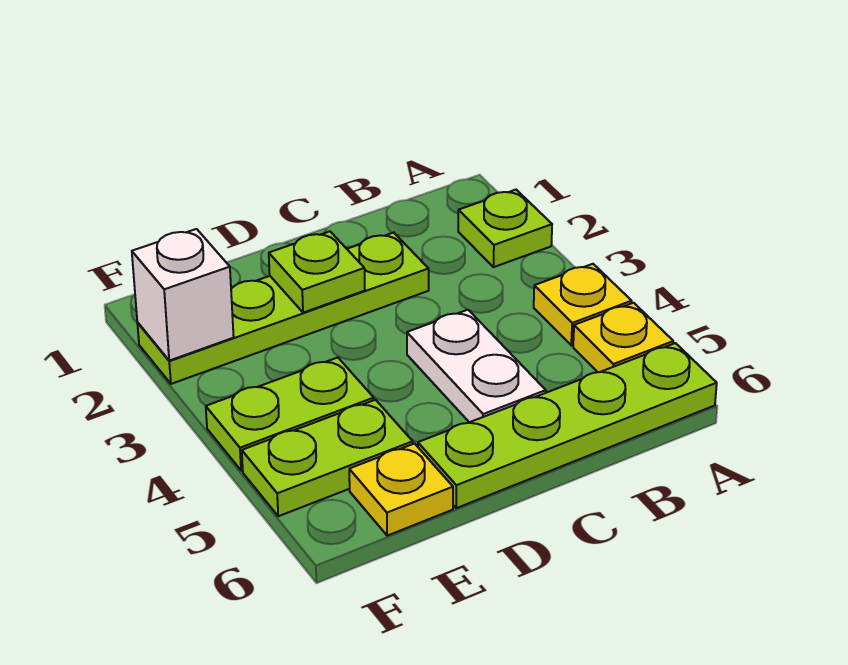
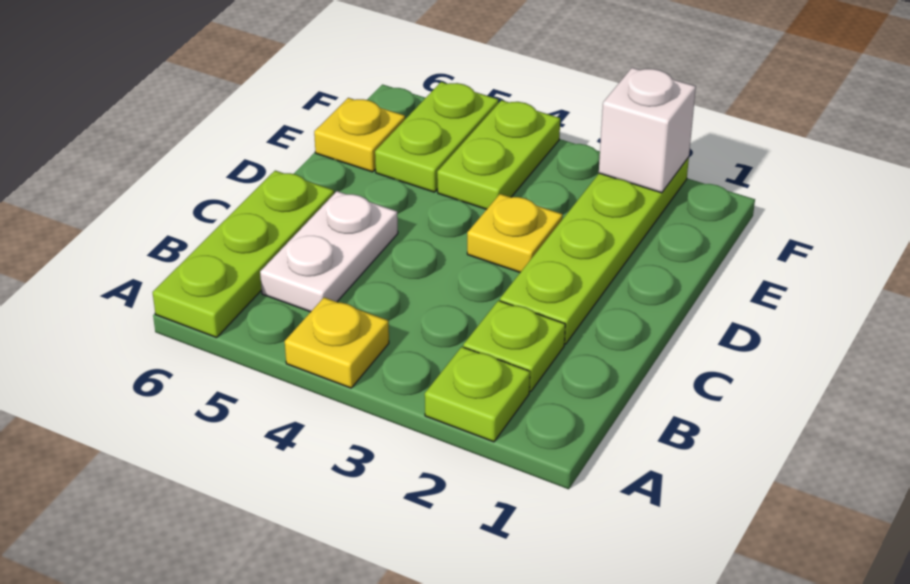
yellow 1x1 plate [573,303,673,372] -> yellow 1x1 plate moved to [467,194,563,272]
lime 1x4 plate [418,343,717,508] -> lime 1x3 plate [153,171,334,338]
white 1x2 plate [407,310,546,422] -> white 1x2 plate turned to [260,191,398,312]
lime 1x1 plate [269,231,365,313] -> lime 1x1 plate moved to [463,301,565,392]

